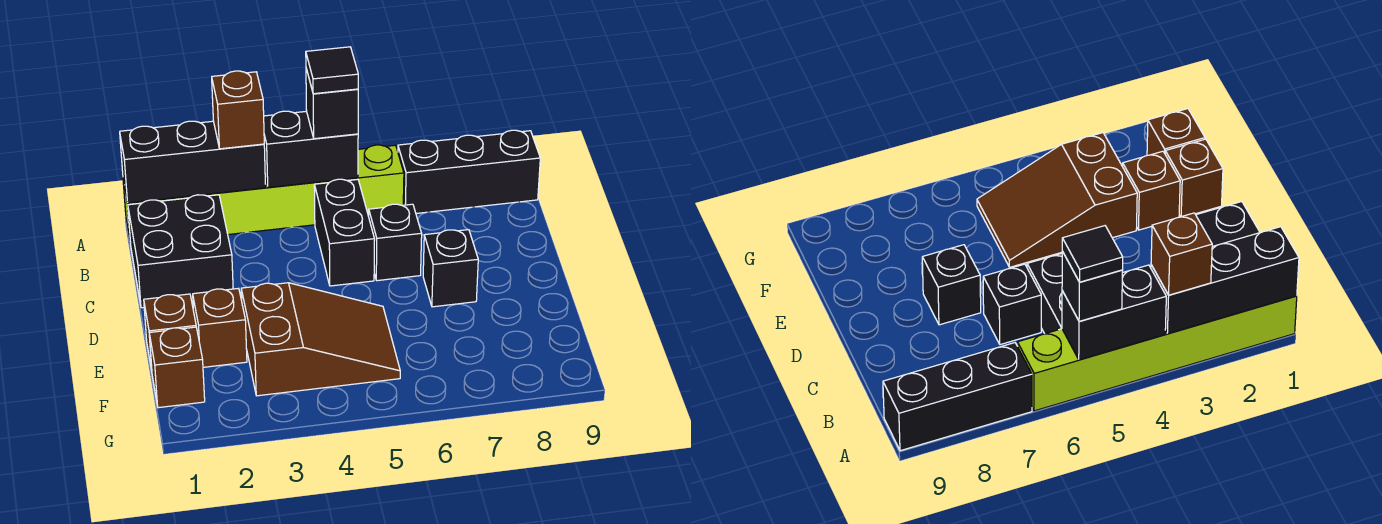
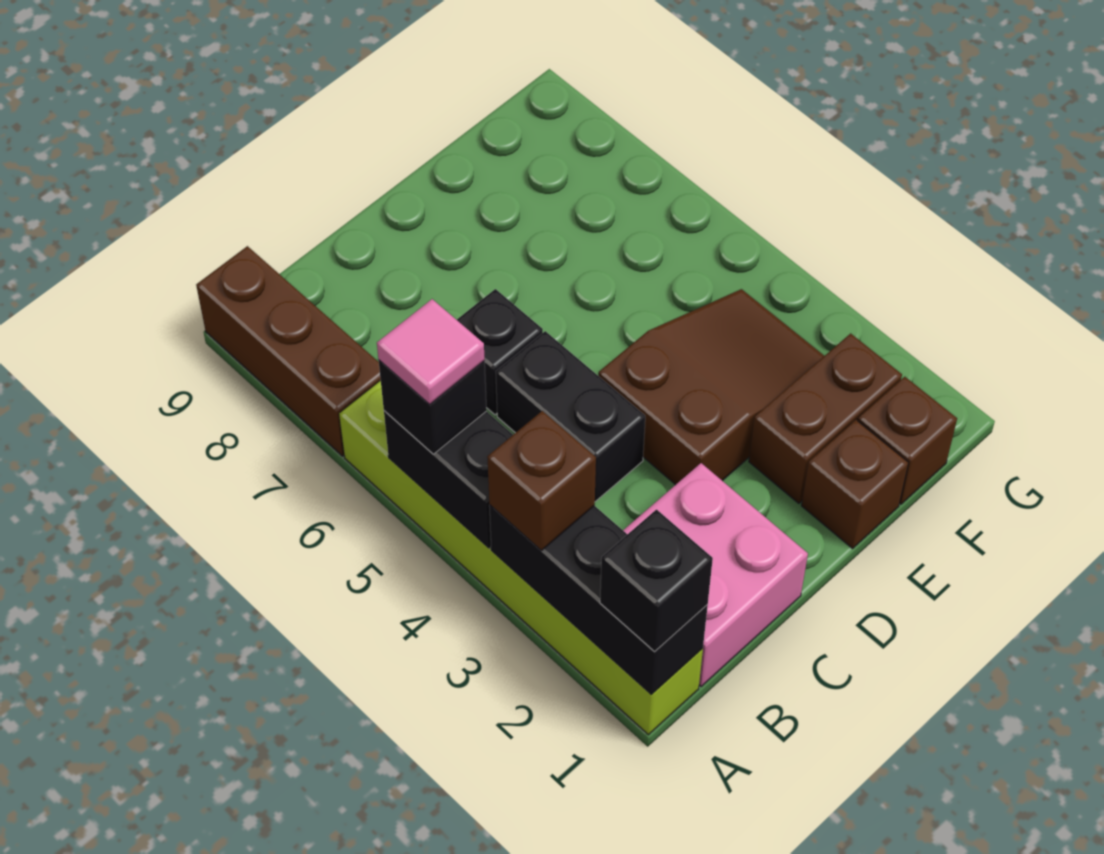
black 1x1 tile [306,47,358,94] -> pink 1x1 tile [377,299,485,405]
black 1x3 brick [398,130,540,213] -> brown 1x3 brick [196,246,381,456]
black 2x2 brick [128,195,233,308] -> pink 2x2 brick [623,463,808,687]
black 1x2 brick [314,179,375,286] -> black 1x2 brick turned to [496,331,645,502]
black 1x1 brick [423,230,478,307] -> black 1x1 brick moved to [600,510,713,651]
brown 1x1 brick [193,288,247,367] -> brown 1x2 brick [749,333,902,503]
brown 2x3 slope [241,283,400,396] -> brown 2x3 slope turned to [598,289,824,485]

